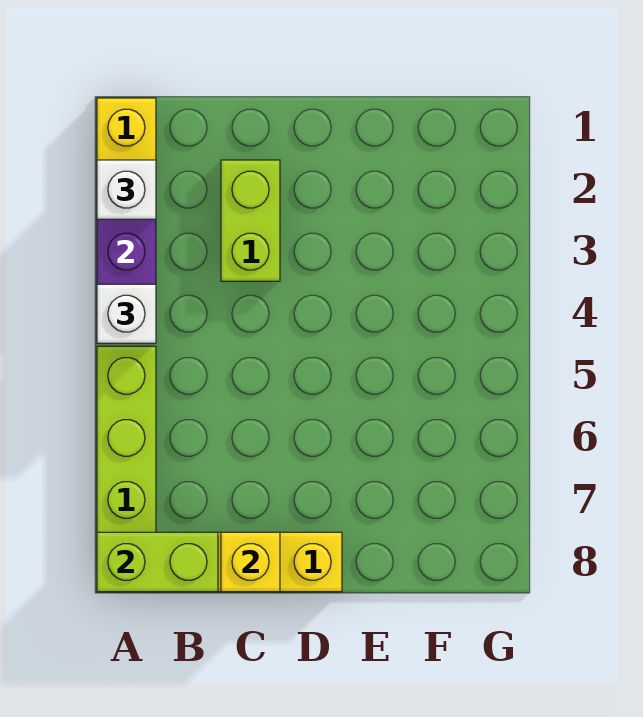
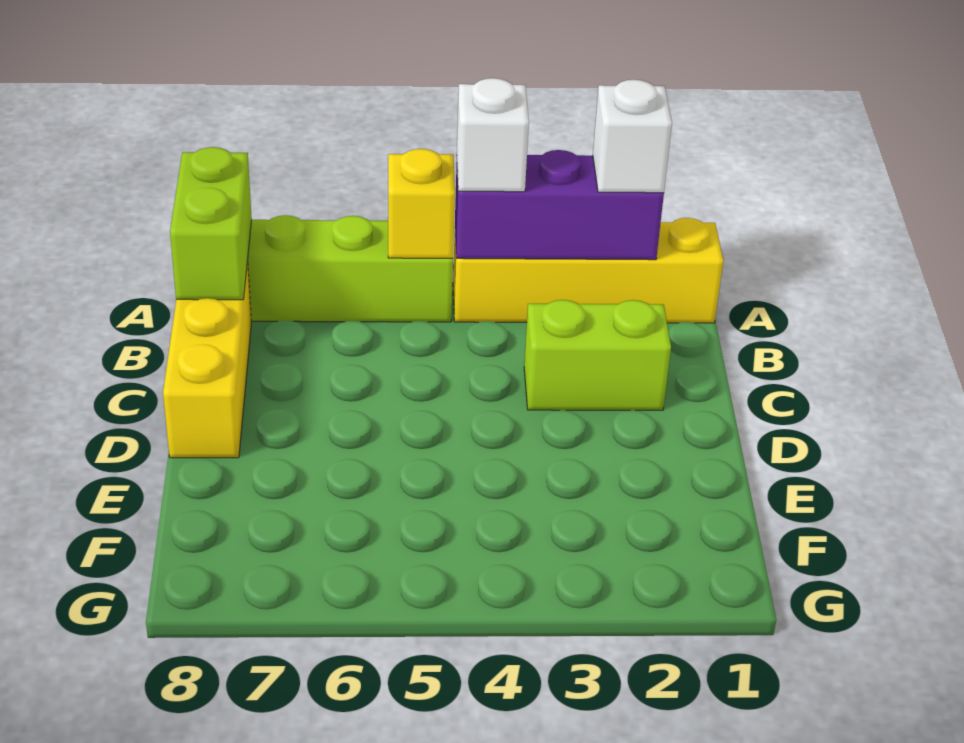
yellow 1x1 brick [221,532,280,592] -> yellow 1x1 brick moved to [388,149,455,258]

